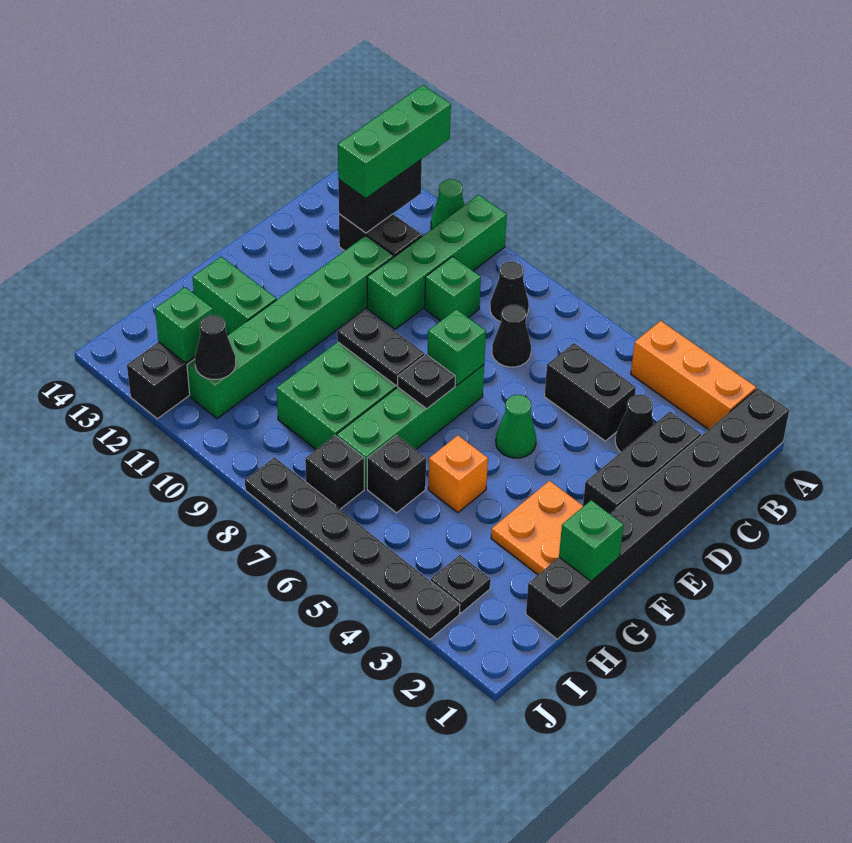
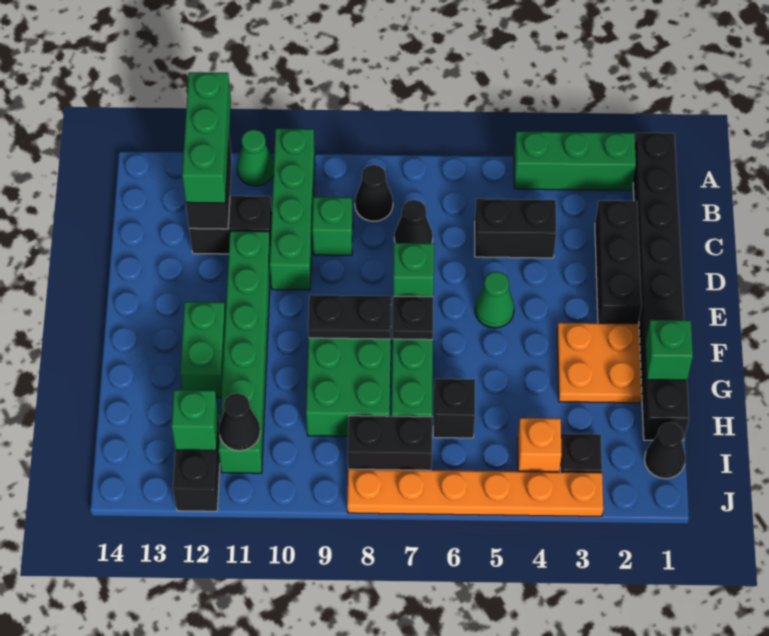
orange 1x3 brick [631,321,756,430] -> green 1x3 brick [514,131,636,191]
black 1x1 cone [615,395,654,452] -> black 1x1 cone moved to [645,423,686,479]
orange 1x1 brick [428,435,488,513] -> orange 1x1 brick moved to [518,418,562,472]
green 1x2 brick [192,257,277,335] -> green 1x2 brick turned to [180,302,226,397]
black 1x1 brick [305,436,364,509] -> black 1x2 brick [348,416,432,470]
black 1x6 plate [245,457,460,639] -> orange 1x6 plate [347,469,603,516]

